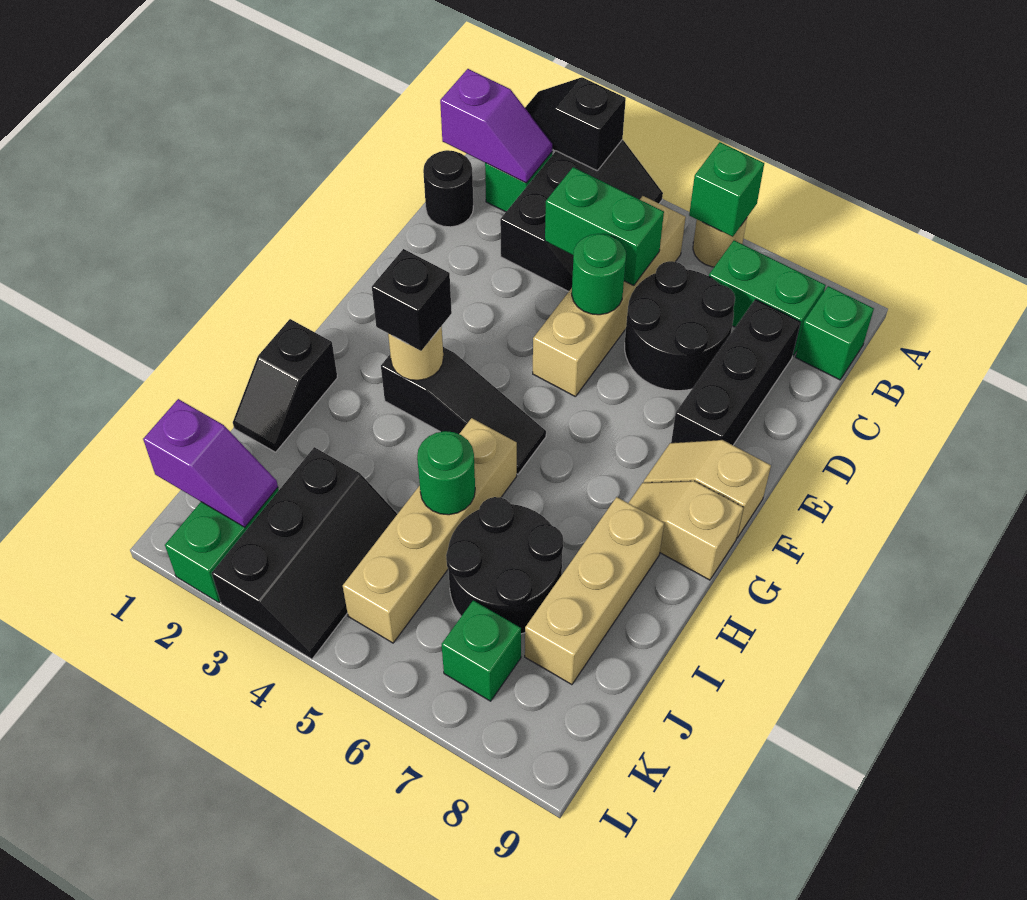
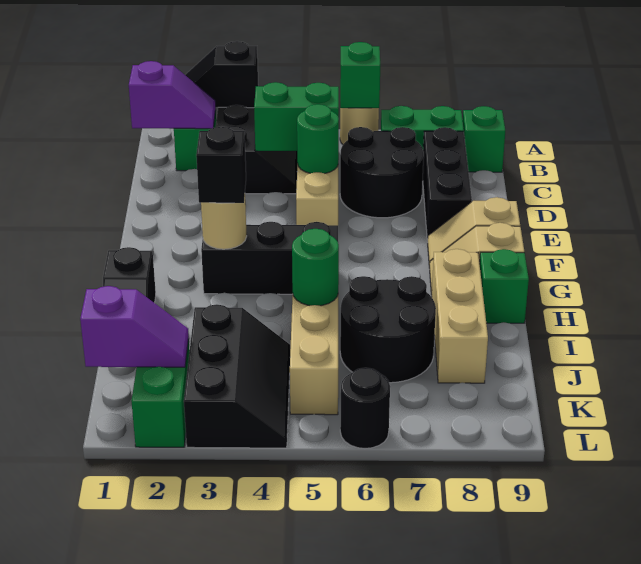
black 1x1 round brick [423,150,473,227] -> black 1x1 round brick moved to [340,368,390,448]
black 1x3 slope [381,347,546,474] -> black 1x3 brick [201,222,338,294]
green 1x1 brick [442,600,521,701] -> green 1x1 brick moved to [480,249,529,323]

